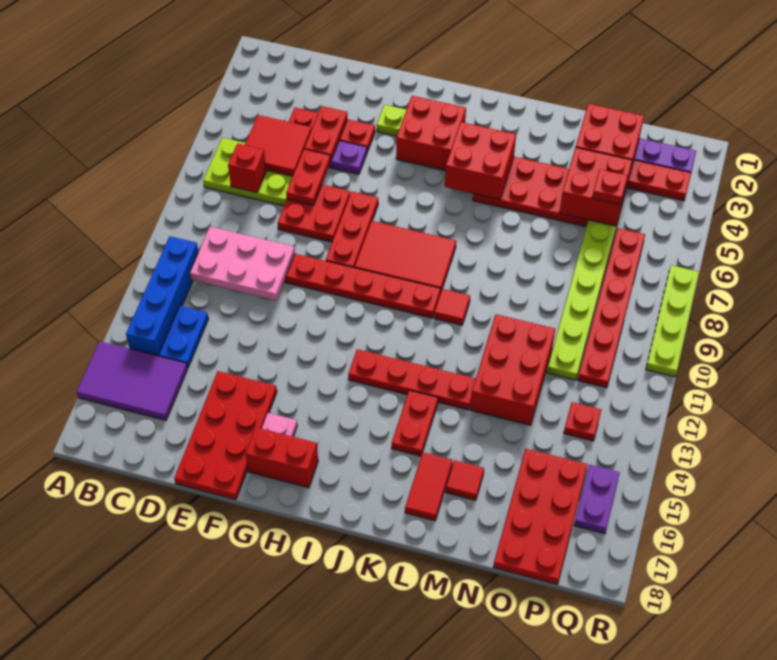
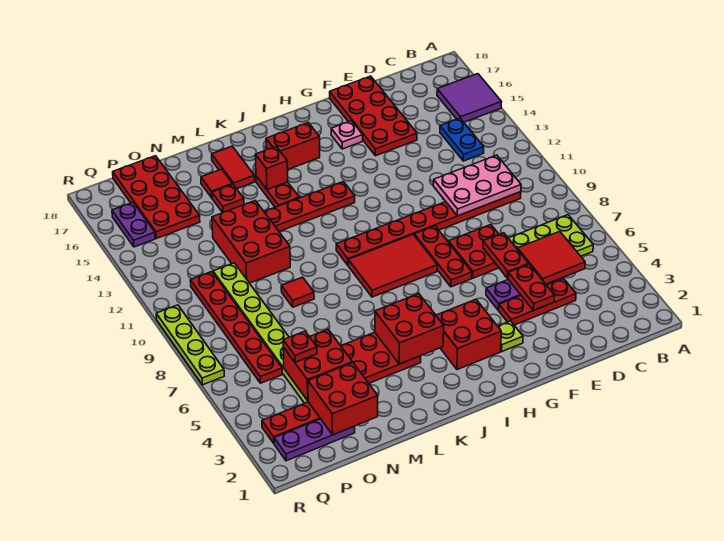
purple 2x3 tile [76,341,188,421] -> purple 2x2 tile [437,74,501,122]
blue 1x4 brick [126,236,198,356] -> none
red 1x1 brick [228,143,266,193] -> red 1x1 brick moved to [255,147,288,190]
red 1x2 brick [245,427,318,488] -> red 1x2 brick moved to [266,123,320,169]
red 1x1 tile [434,289,470,325] -> red 1x1 tile moved to [281,277,314,307]
red 1x1 plate [564,402,601,441] -> red 1x1 plate moved to [212,184,244,213]

